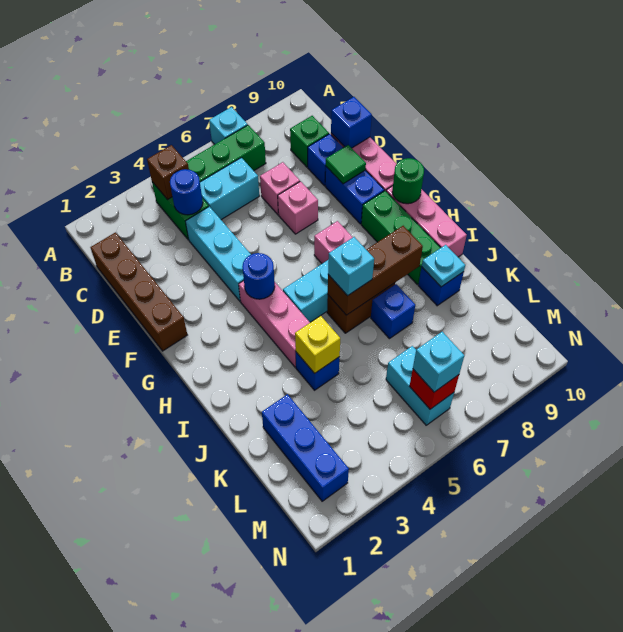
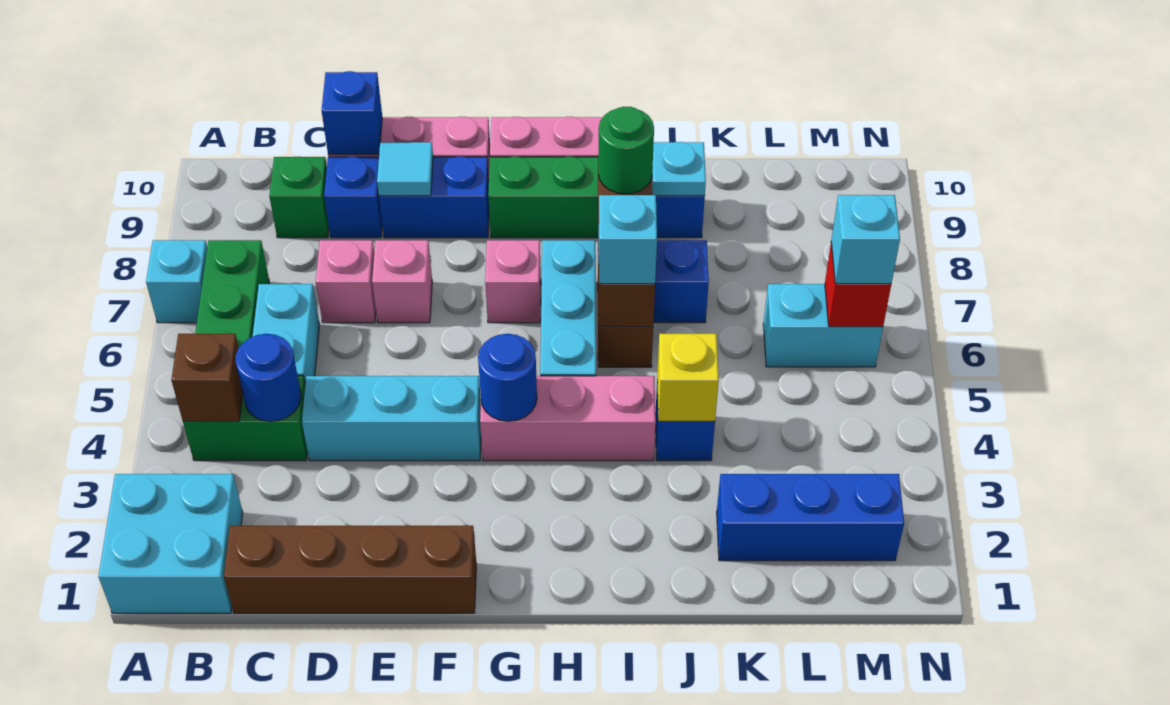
none -> cyan 2x2 brick [99,474,243,613]
green 1x1 tile [326,145,366,184] -> cyan 1x1 tile [377,142,433,196]
green 1x1 round brick [392,158,424,204] -> green 1x1 round brick moved to [598,107,654,194]

